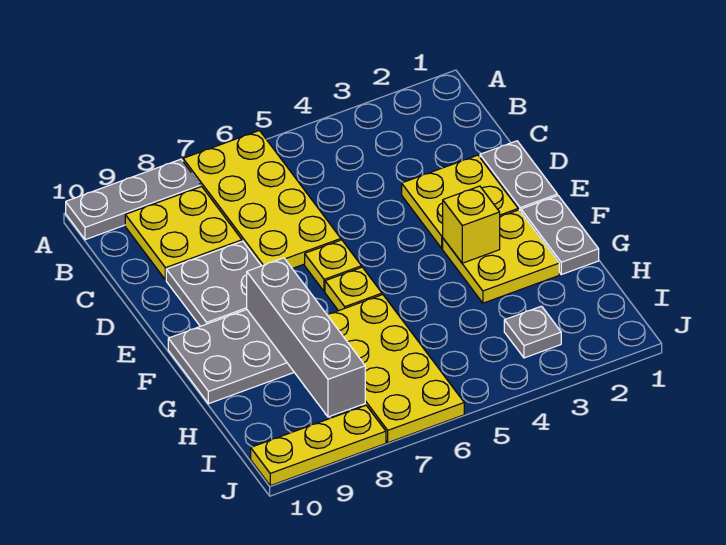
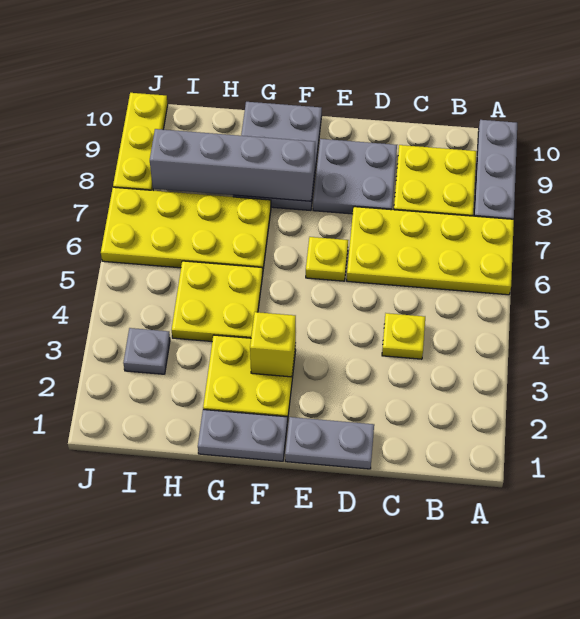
yellow 2x2 plate [402,155,518,248] -> yellow 2x2 plate moved to [172,261,263,341]
yellow 1x1 plate [325,267,382,311] -> yellow 1x1 plate moved to [382,313,425,359]

